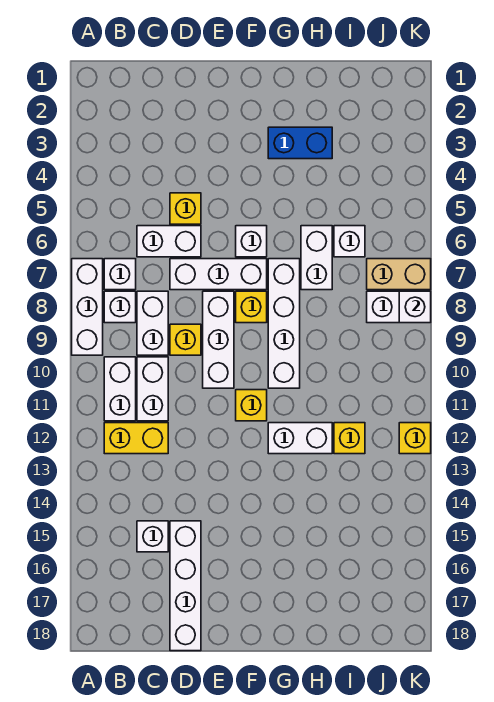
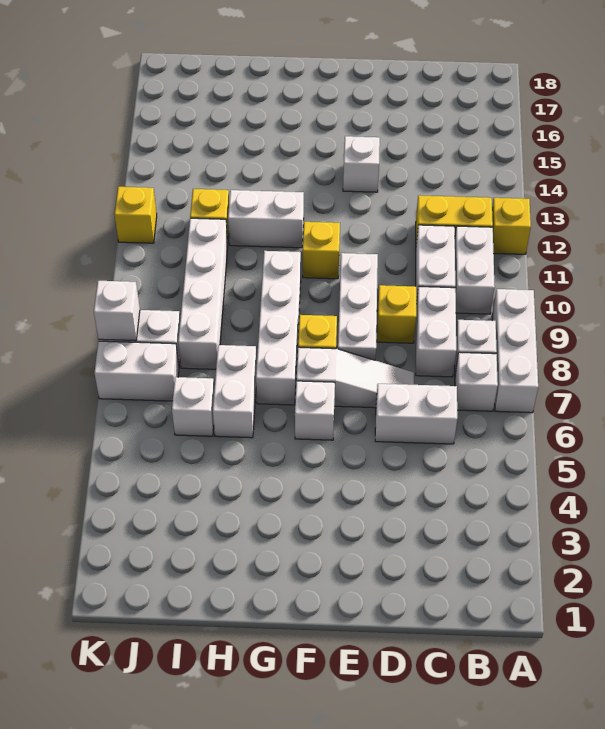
white 1x1 brick [137,521,168,552] -> white 1x1 brick moved to [343,136,380,192]
yellow 1x1 brick [170,193,201,224] -> yellow 1x1 brick moved to [492,198,531,254]
white 1x3 brick [170,259,267,290] -> white 1x3 slope [296,347,414,408]
white 1x4 brick [170,521,201,651] -> white 1x4 brick moved to [178,218,228,369]
blue 1x2 brick [268,127,332,159] -> none
tan 1x2 brick [367,259,431,290] -> white 1x2 brick [94,341,179,401]

